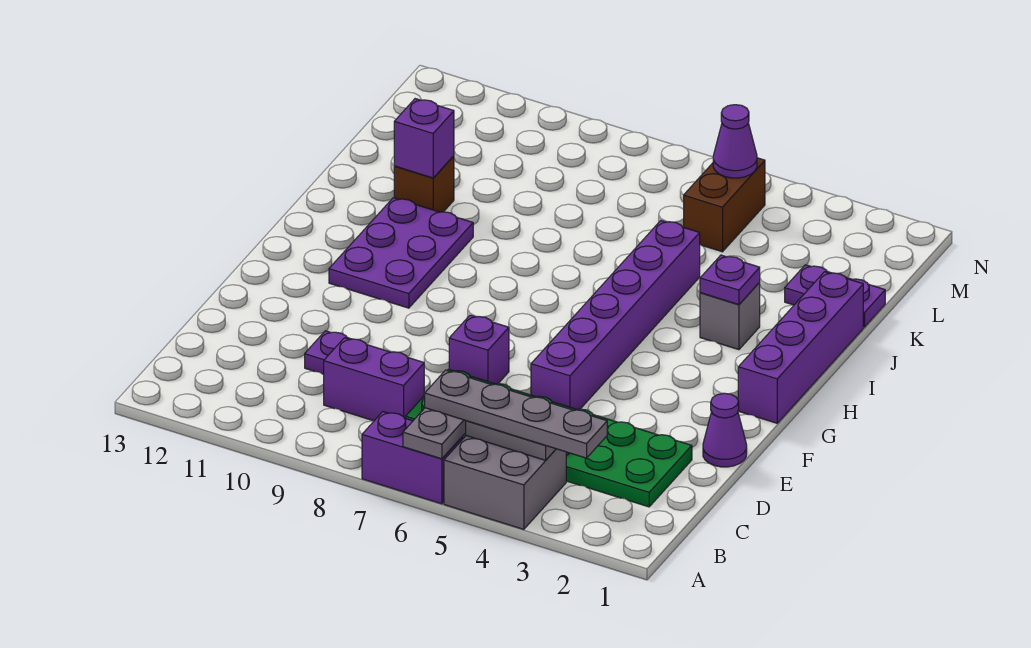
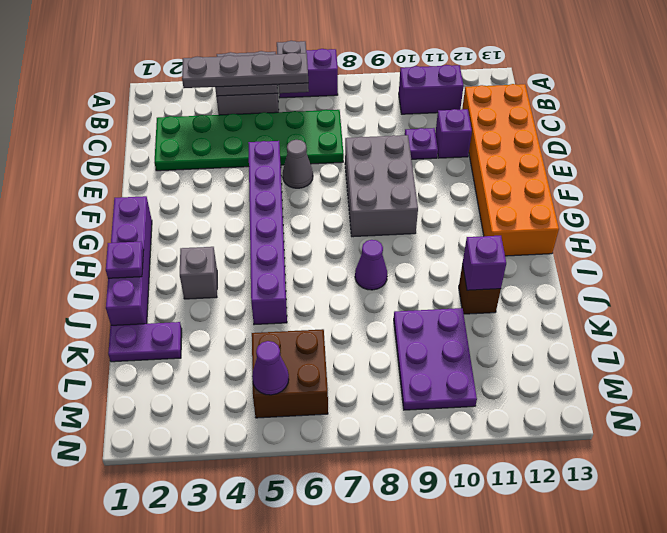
purple 1x2 brick [323,338,424,421] -> purple 1x2 brick moved to [399,65,464,114]
none -> orange 2x6 brick [462,84,559,256]
purple 1x1 cone [703,393,747,467] -> purple 1x1 cone moved to [355,240,387,290]
none -> grey 1x1 cone [283,140,313,188]
purple 1x1 brick [449,315,509,384] -> purple 1x1 brick moved to [435,109,472,158]
none -> grey 2x3 brick [345,135,418,237]
purple 2x3 plate [329,198,473,308] -> purple 2x3 plate moved to [394,308,477,410]
purple 1x1 plate [700,255,760,305] -> purple 1x1 plate moved to [106,242,144,278]
brown 1x2 brick [684,158,765,252] -> brown 2x2 brick [252,329,328,418]

